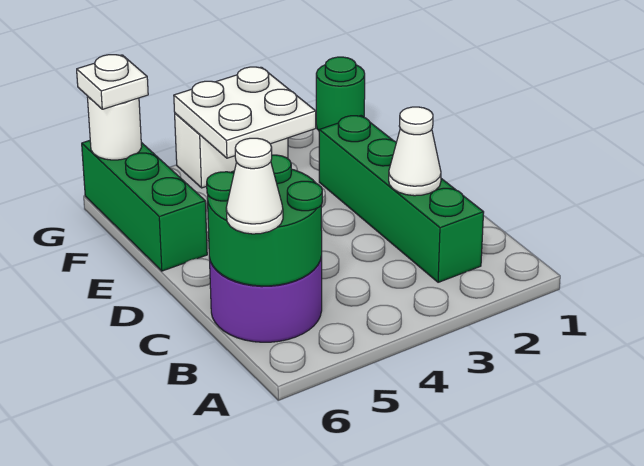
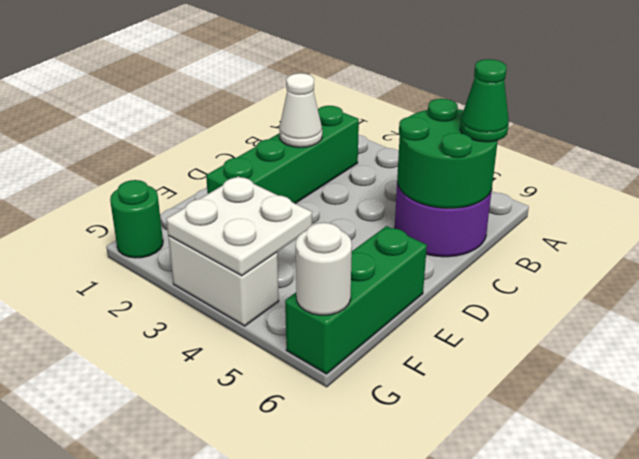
white 1x1 cone [226,138,283,234] -> green 1x1 cone [460,59,509,142]
white 1x1 plate [77,55,148,109] -> none

